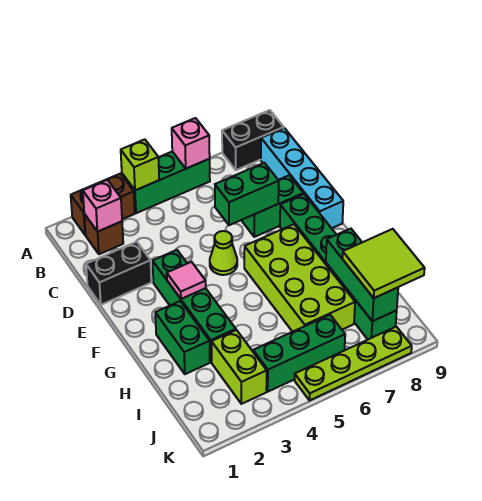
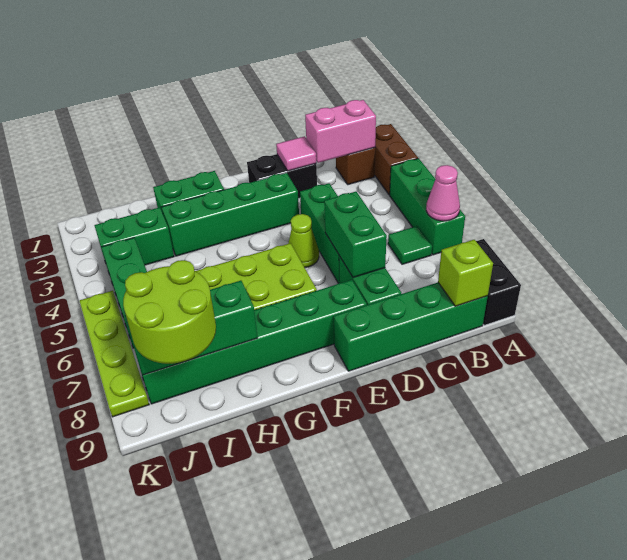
lime 1x1 brick [121,139,159,190] -> lime 1x1 brick moved to [438,240,493,306]
pink 1x1 brick [172,118,210,169] -> pink 1x1 cone [426,165,460,221]
pink 1x1 brick [83,180,122,232] -> pink 1x2 brick [305,100,376,163]
none -> green 1x1 tile [388,226,432,264]
cyan 1x4 brick [261,128,343,228] -> green 1x4 brick [334,283,488,371]
black 1x2 brick [86,242,151,305] -> black 1x2 brick turned to [247,154,317,199]
none -> green 1x3 brick [300,183,339,283]
pink 1x1 tile [167,262,206,299] -> pink 1x1 tile moved to [276,136,316,171]
lime 1x2 brick [212,330,267,404] -> green 1x2 brick [94,207,174,265]
lime 2x2 tile [342,229,425,298] -> lime 2x2 round brick [123,260,216,364]

